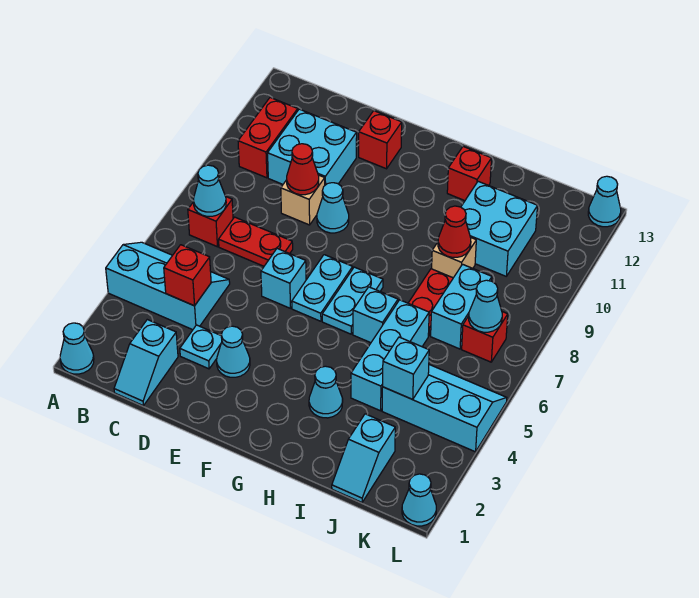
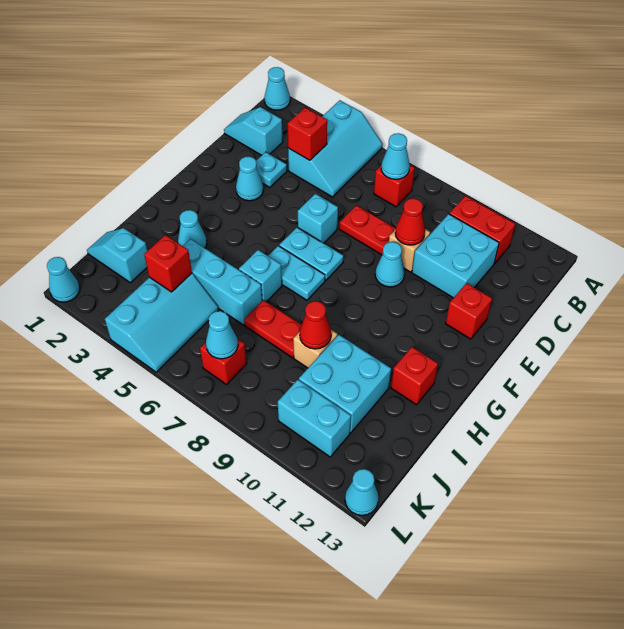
red 1x2 plate [219,217,293,266] -> red 1x2 plate turned to [339,205,396,255]
cyan 1x1 brick [383,337,429,399] -> red 1x1 brick [144,235,192,292]
cyan 1x2 brick [431,264,492,349] -> cyan 1x2 brick moved to [278,380,351,457]

